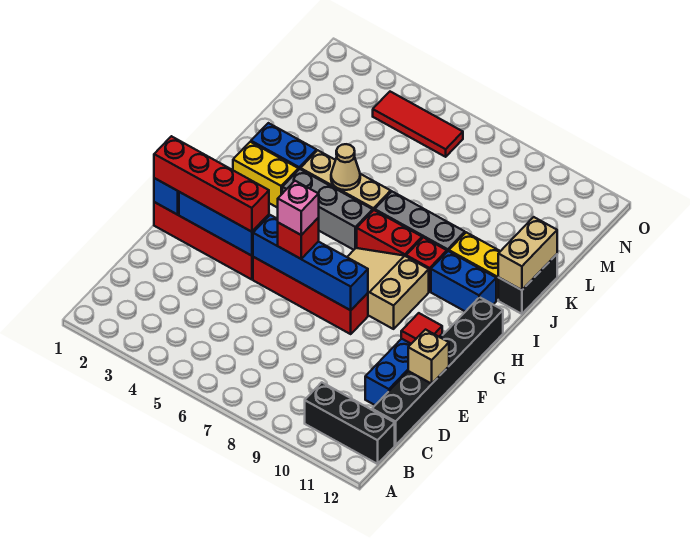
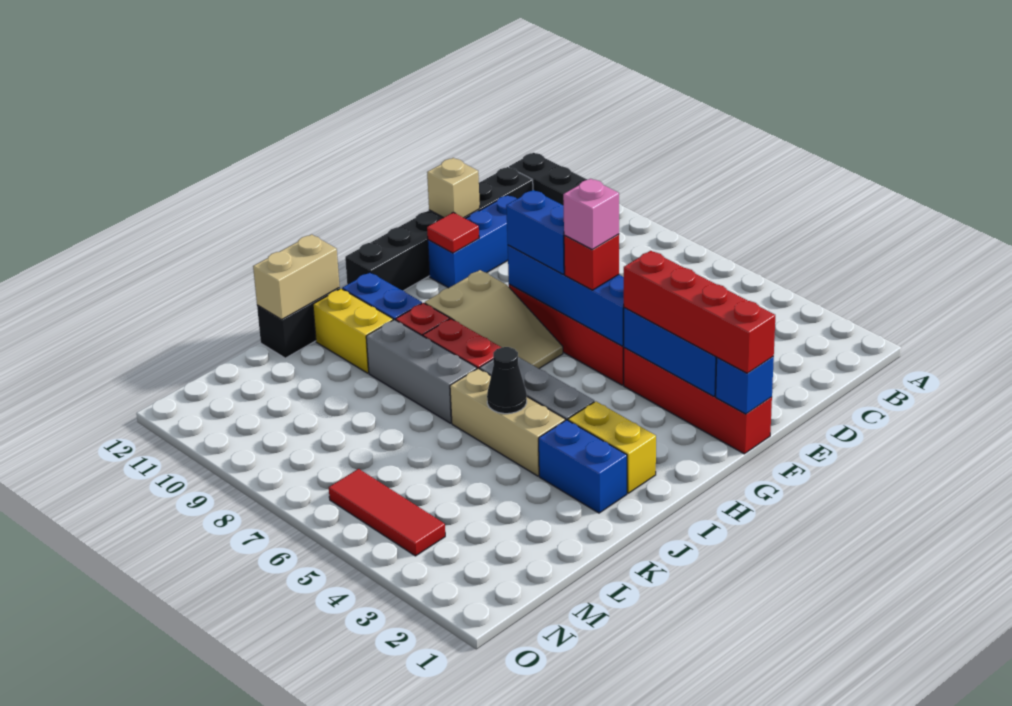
none -> blue 1x2 brick [506,190,565,274]
tan 1x1 cone [331,144,360,190] -> black 1x1 cone [487,347,527,414]

